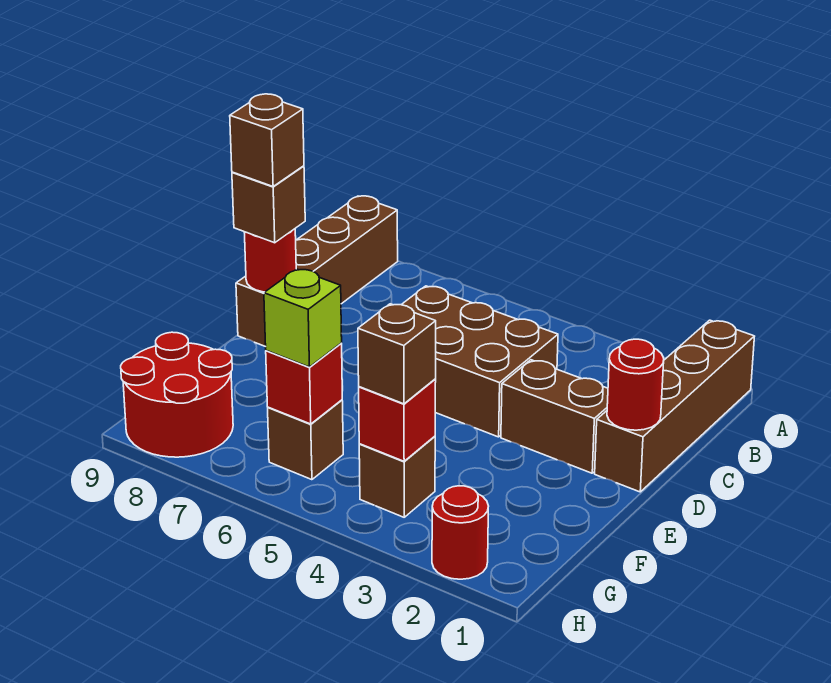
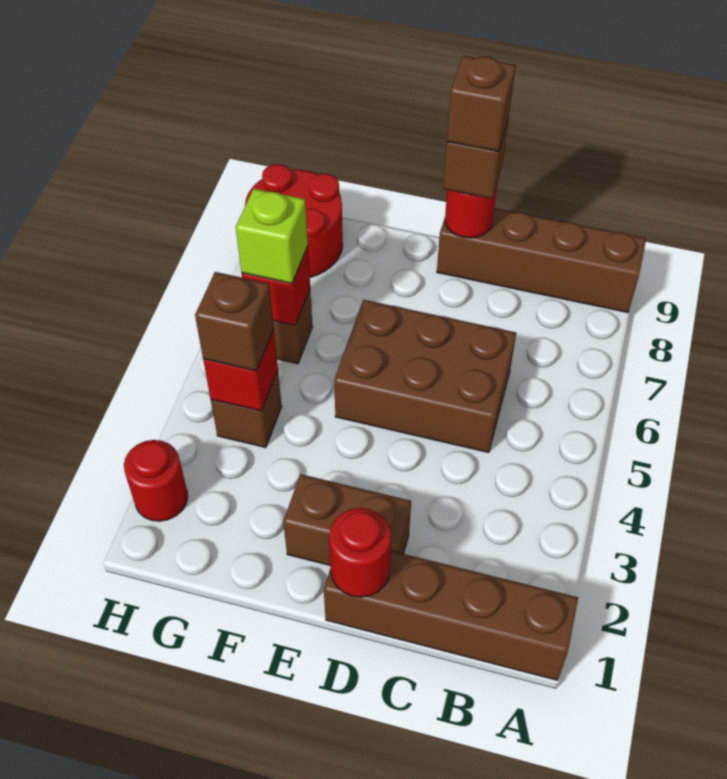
brown 2x3 brick [401,286,558,437] -> brown 2x3 brick turned to [334,300,516,453]
brown 1x2 brick [501,360,608,473] -> brown 1x2 brick turned to [283,474,411,566]

